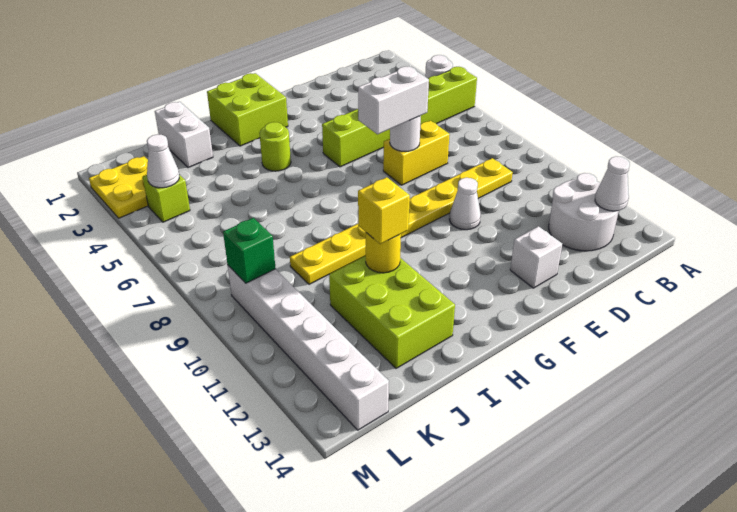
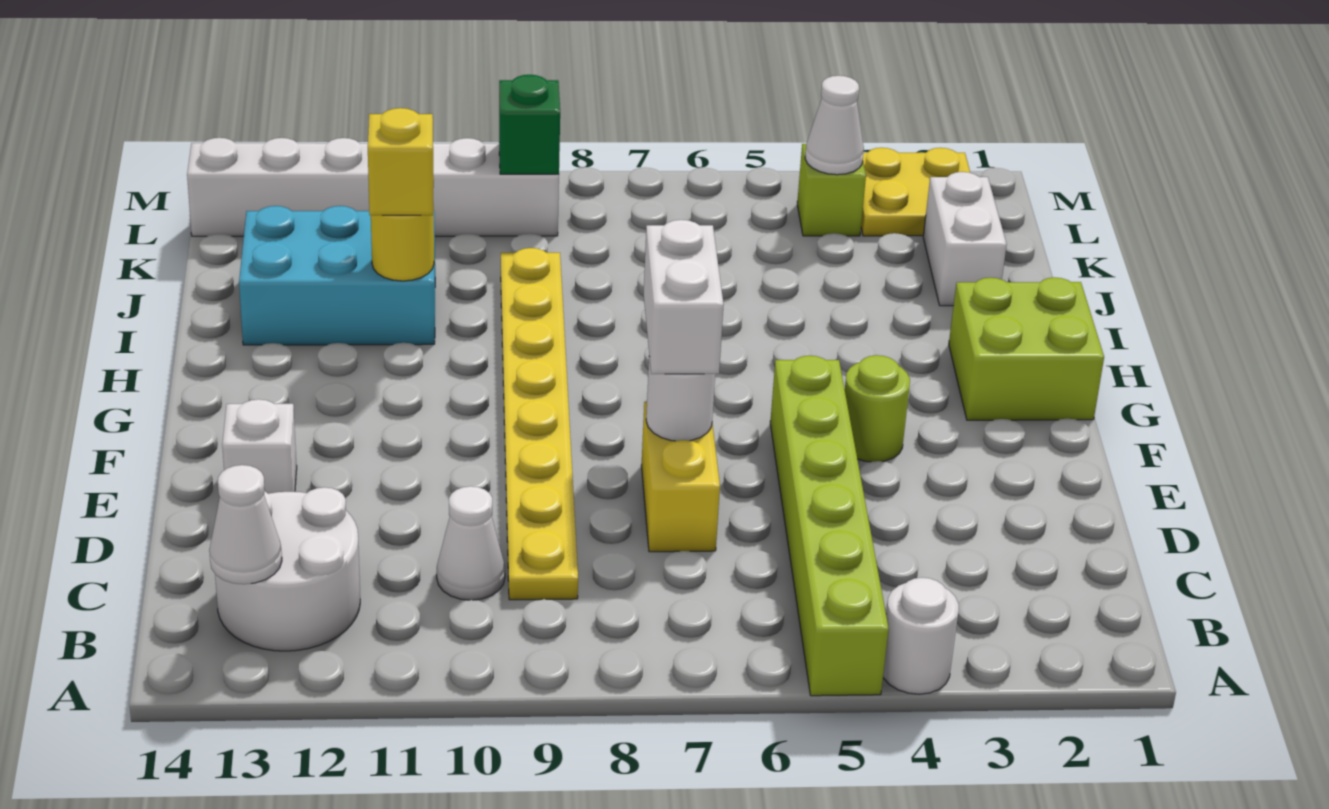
white 1x1 cone [449,178,481,230] -> white 1x1 cone moved to [437,486,505,600]
lime 1x1 round brick [259,122,291,171] -> lime 1x1 round brick moved to [845,355,910,462]
lime 2x3 brick [329,256,455,368] -> cyan 2x3 brick [239,206,435,345]
white 1x2 brick [155,102,213,168] -> white 1x2 brick turned to [923,172,1007,306]

